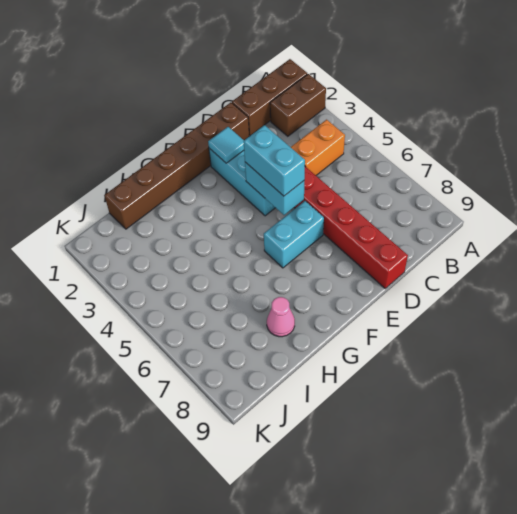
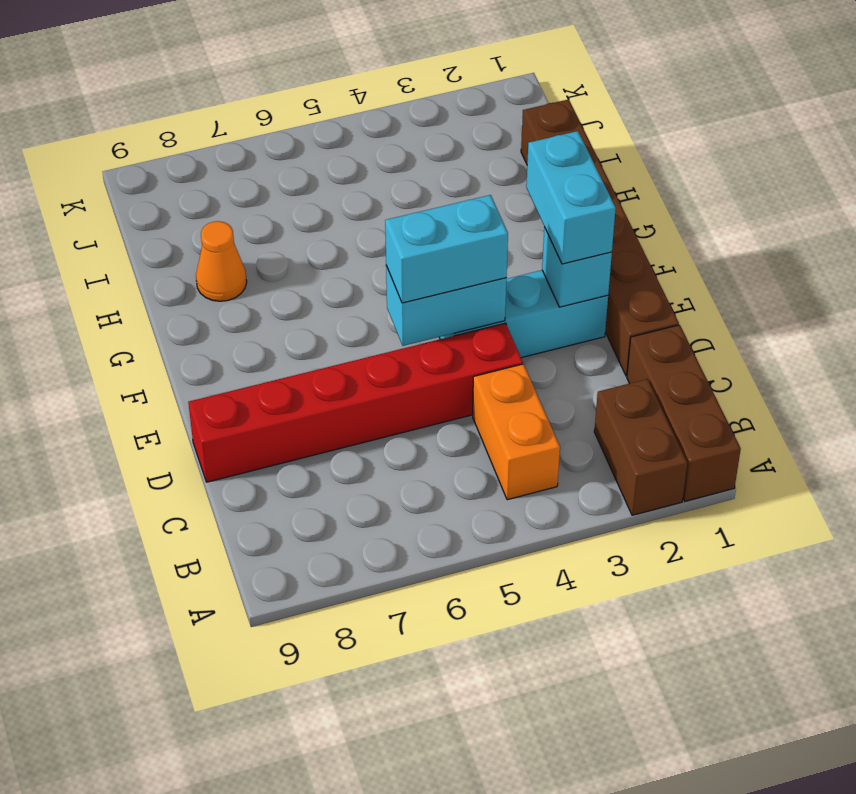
cyan 1x1 tile [208,127,244,163] -> cyan 1x1 brick [542,227,612,307]
cyan 1x2 brick [264,201,324,268] -> cyan 1x2 brick moved to [526,131,616,264]
pink 1x1 cone [267,297,295,337] -> orange 1x1 cone [196,221,247,301]

